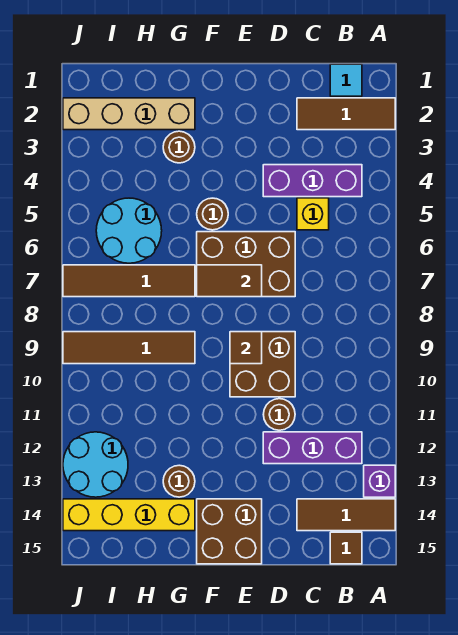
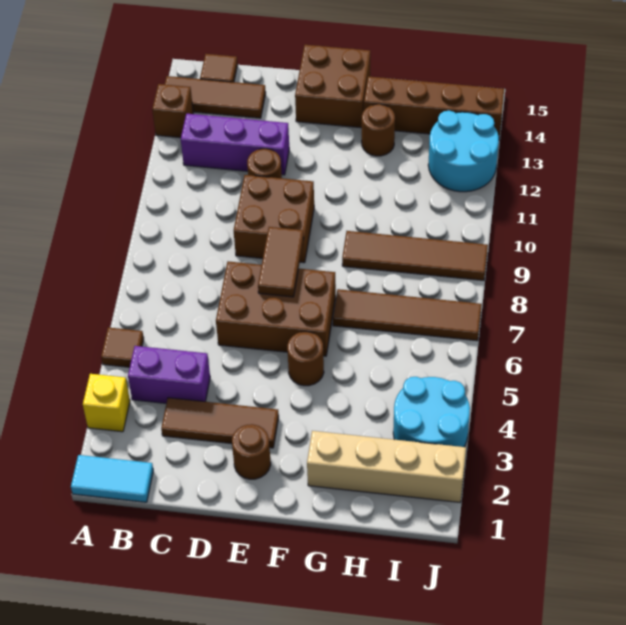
brown 1x3 tile [297,98,395,130] -> brown 1x3 tile moved to [161,398,279,448]
purple 1x1 brick [364,465,395,497] -> brown 1x1 brick [152,84,193,138]
cyan 1x1 tile [330,64,362,96] -> cyan 1x2 tile [71,455,153,502]
purple 1x3 brick [263,165,362,197] -> purple 1x2 brick [128,346,210,403]
yellow 1x1 brick [297,198,329,230] -> yellow 1x1 brick moved to [83,374,130,432]
brown 1x2 tile [197,265,262,297] -> brown 1x2 tile turned to [258,227,304,297]
brown 1x1 tile [230,332,262,364] -> brown 1x1 tile moved to [101,327,144,367]
brown 1x1 round brick [163,131,195,163] -> brown 1x1 round brick moved to [232,424,271,479]
yellow 1x4 brick [63,499,195,531] -> brown 1x4 brick [364,76,504,137]
cyan 2x2 round brick [96,198,162,263] -> cyan 2x2 round brick moved to [393,377,470,447]

